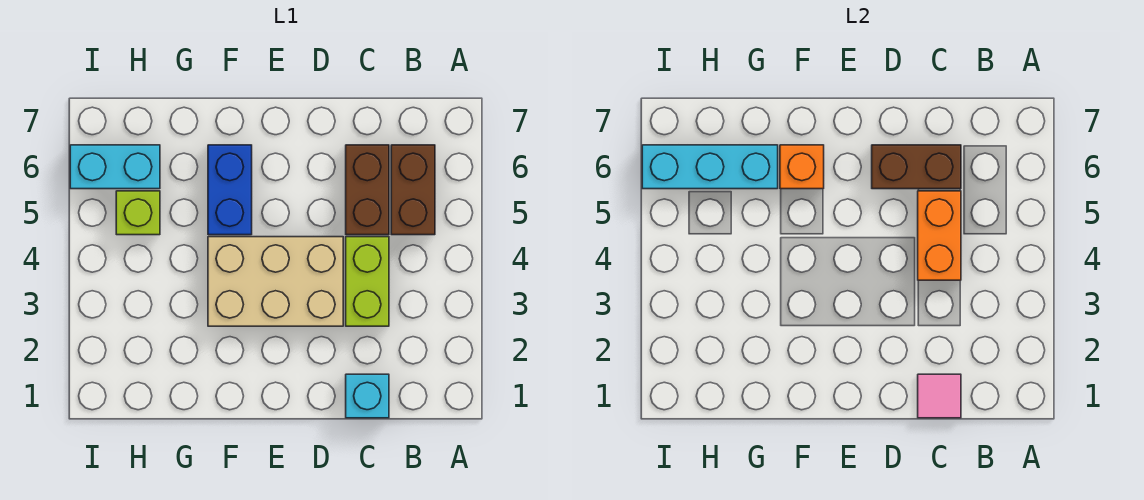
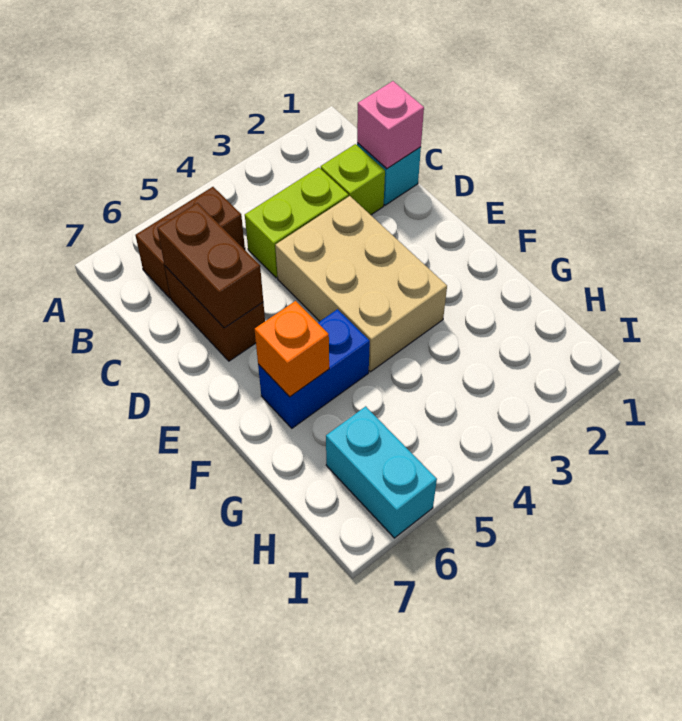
pink 1x1 tile [918,374,961,418] -> pink 1x1 brick [357,81,424,169]
orange 1x2 brick [918,191,961,280] -> none
brown 1x2 brick [346,145,389,235] -> brown 1x2 brick turned to [165,266,265,361]
cyan 1x3 brick [642,145,778,189] -> none
lime 1x1 brick [116,191,160,235] -> lime 1x1 brick moved to [321,144,385,215]

